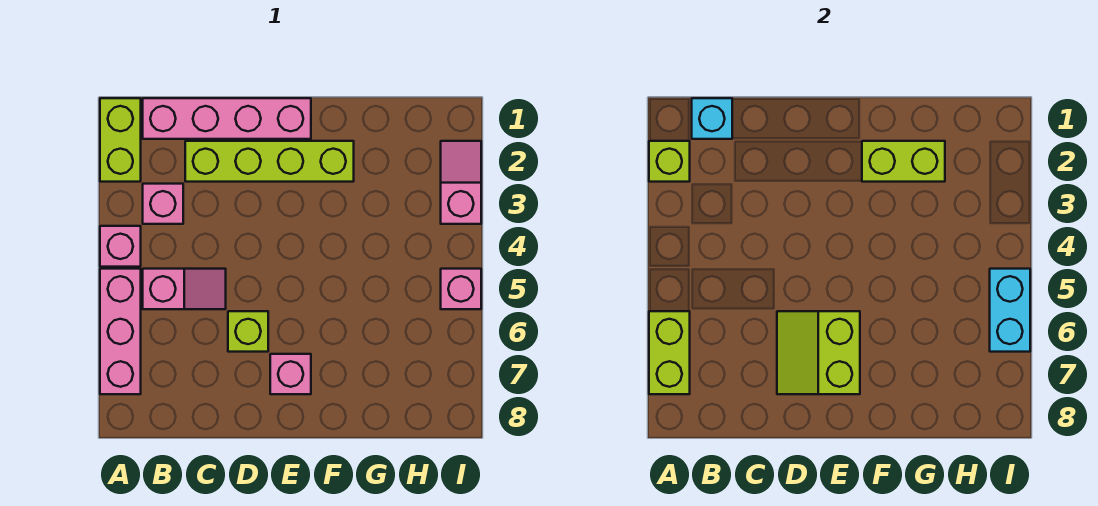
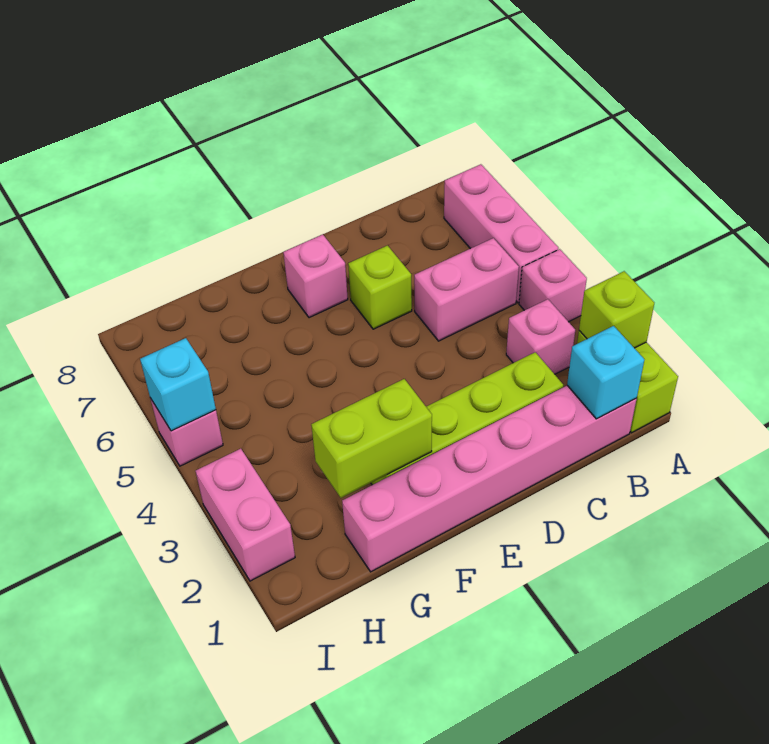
lime 1x2 brick [649,311,690,394] -> none
pink 1x4 brick [143,98,311,139] -> pink 1x6 brick [342,386,637,572]
pink 1x2 slope [143,269,226,309] -> pink 1x2 brick [414,238,519,341]
lime 2x2 slope [777,311,860,394] -> none
pink 1x2 slope [441,141,481,224] -> pink 1x2 brick [196,449,295,581]
cyan 1x2 brick [990,269,1030,352] -> cyan 1x1 brick [140,338,216,431]

